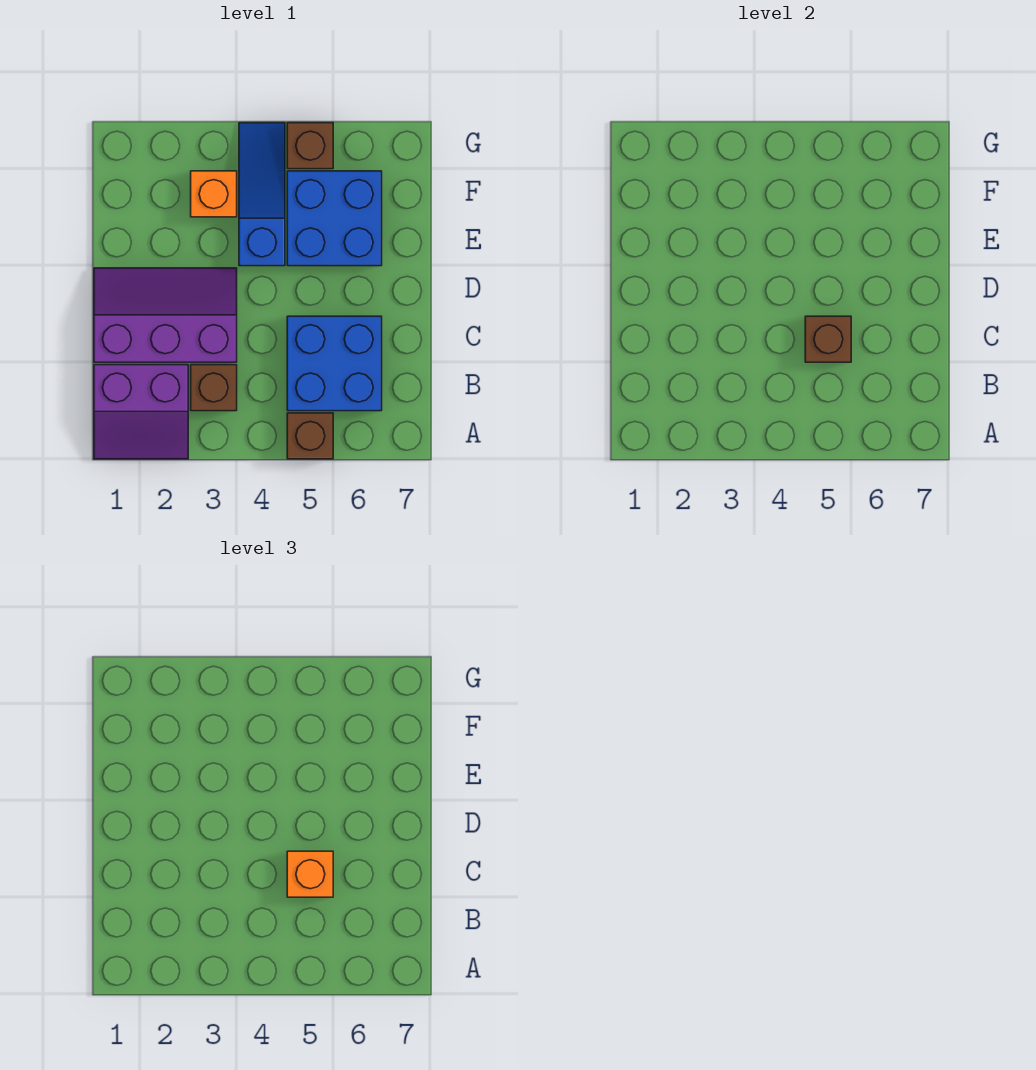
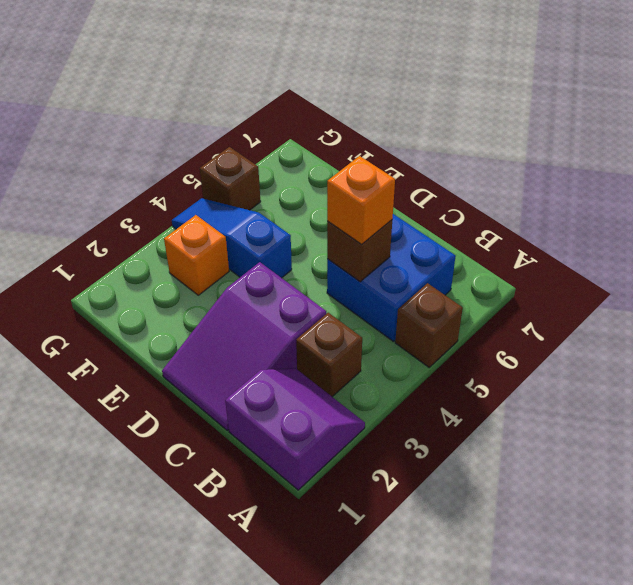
purple 2x2 slope [94,365,188,459] -> purple 2x2 slope turned to [225,368,365,490]
purple 2x3 slope [94,268,237,362] -> purple 2x3 slope turned to [162,262,326,430]
blue 2x2 brick [287,171,382,266] -> none

